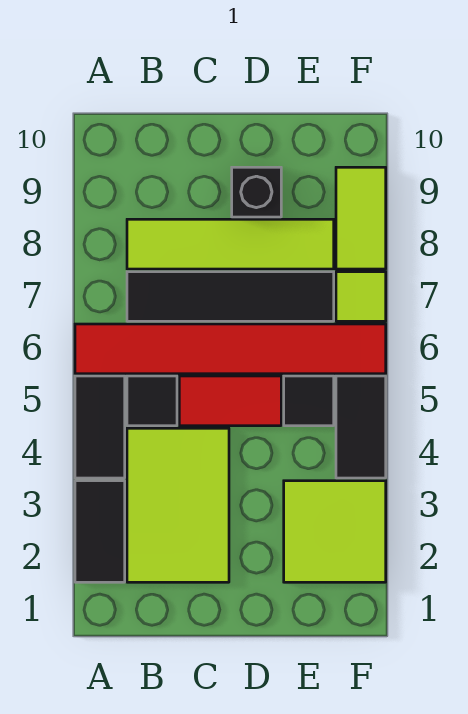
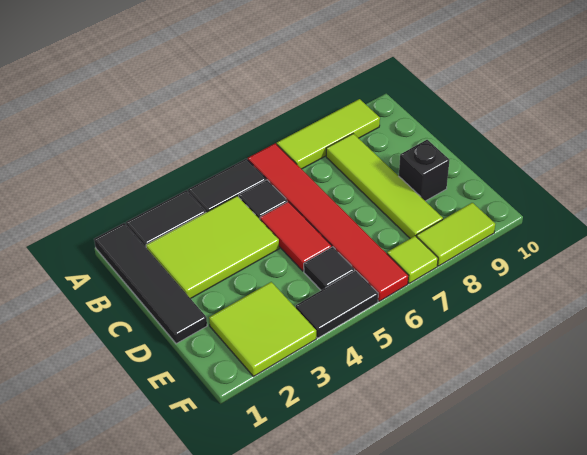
none -> lime 1x3 tile [277,99,380,169]
black 1x4 tile [127,272,334,321] -> black 1x4 tile moved to [94,223,207,344]

